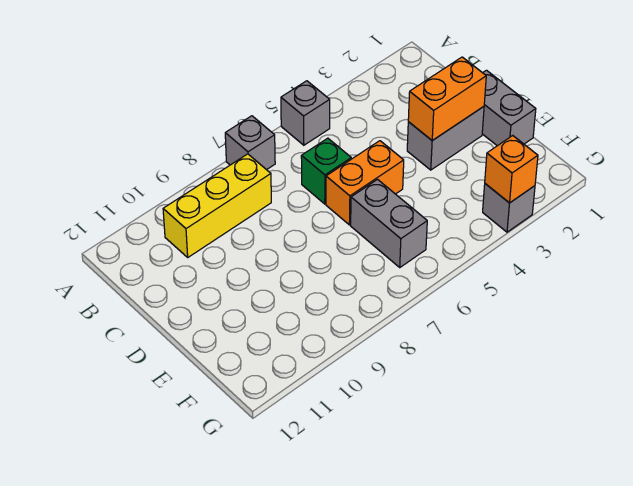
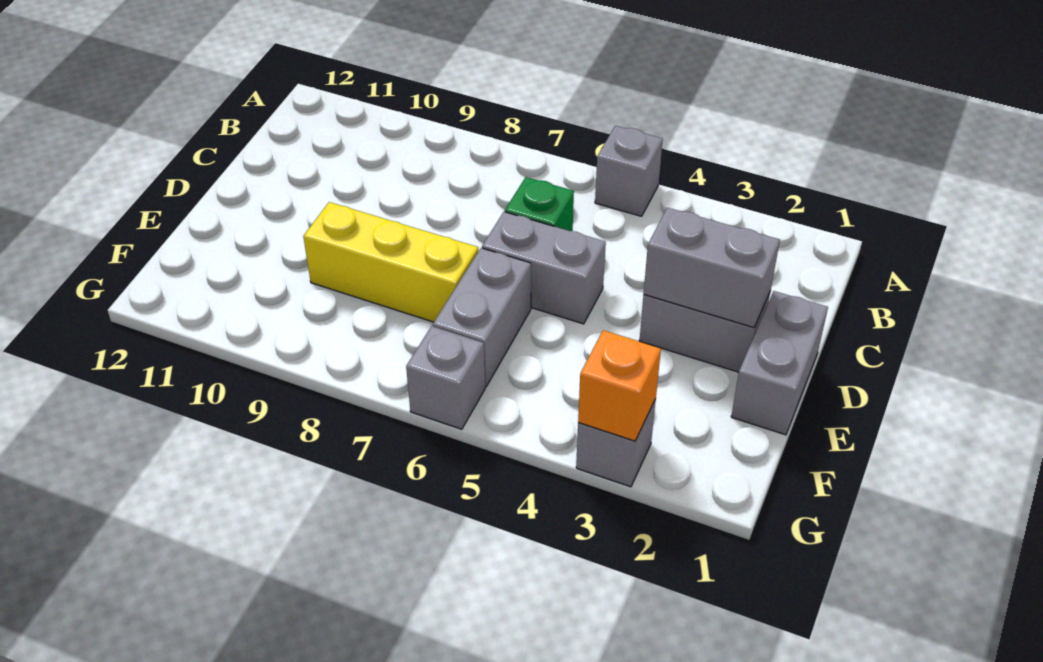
grey 1x1 brick [225,116,275,170] -> grey 1x1 brick moved to [406,326,485,429]
yellow 1x3 brick [163,154,271,257] -> yellow 1x3 brick moved to [303,202,478,322]
orange 1x2 brick [408,57,486,140] -> grey 1x2 brick [644,208,780,328]
orange 1x2 brick [326,141,404,225] -> grey 1x2 brick [482,212,606,324]

